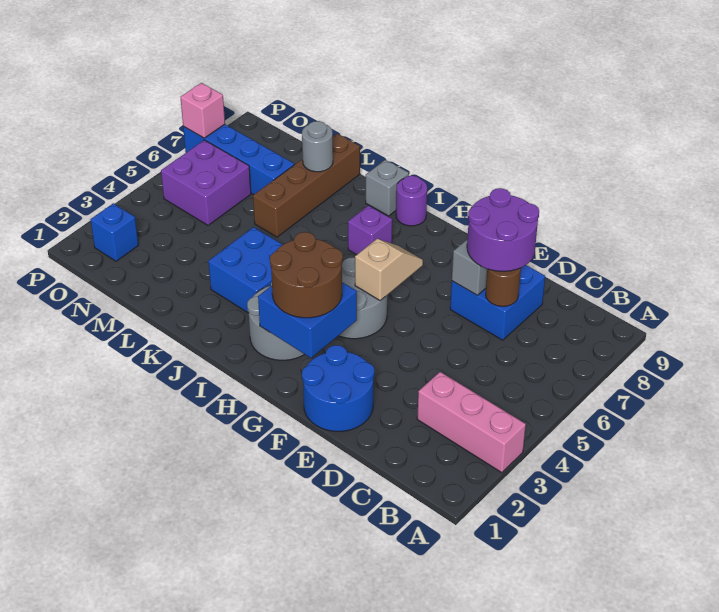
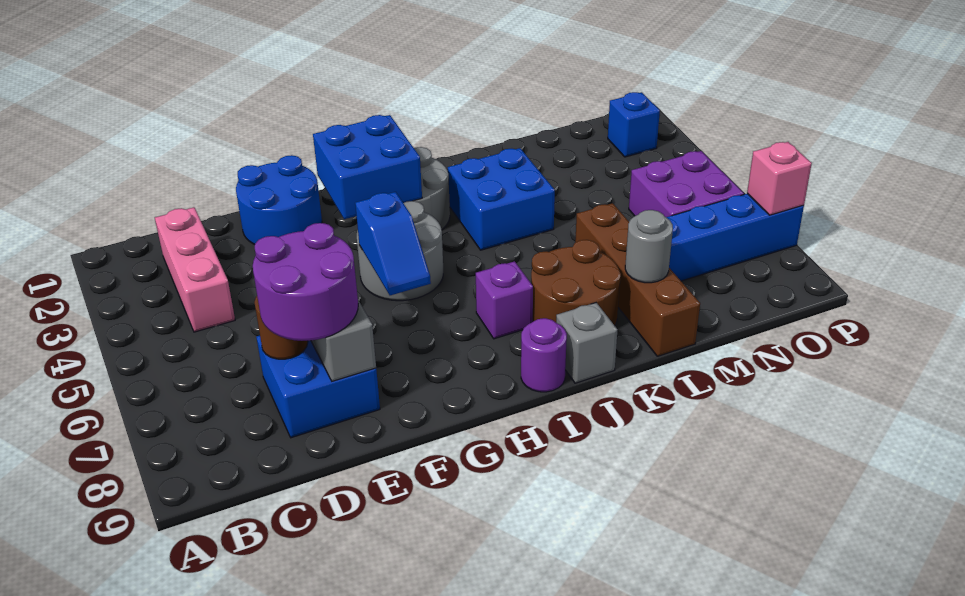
pink 1x3 brick [417,372,526,473] -> pink 1x3 brick turned to [155,207,235,332]
brown 2x2 round brick [270,232,343,318] -> brown 2x2 round brick moved to [531,240,621,326]
tan 1x2 slope [355,239,423,301] -> blue 1x2 slope [355,192,431,295]

